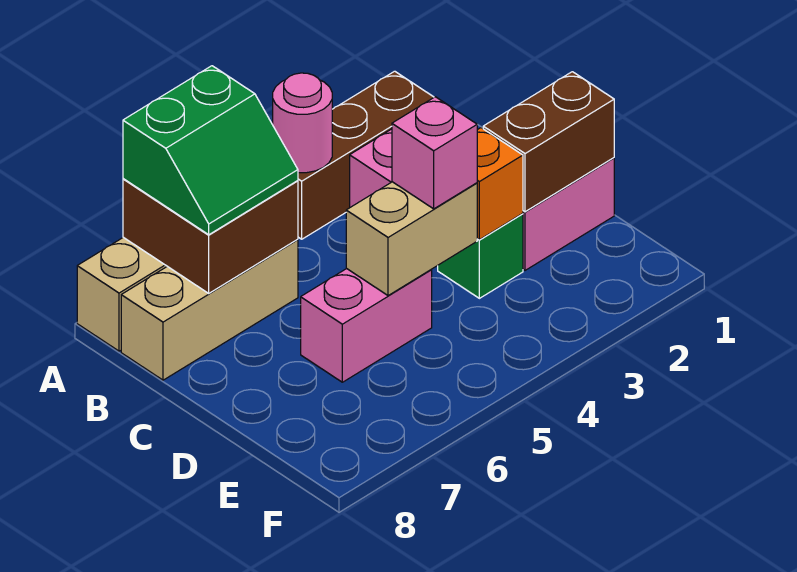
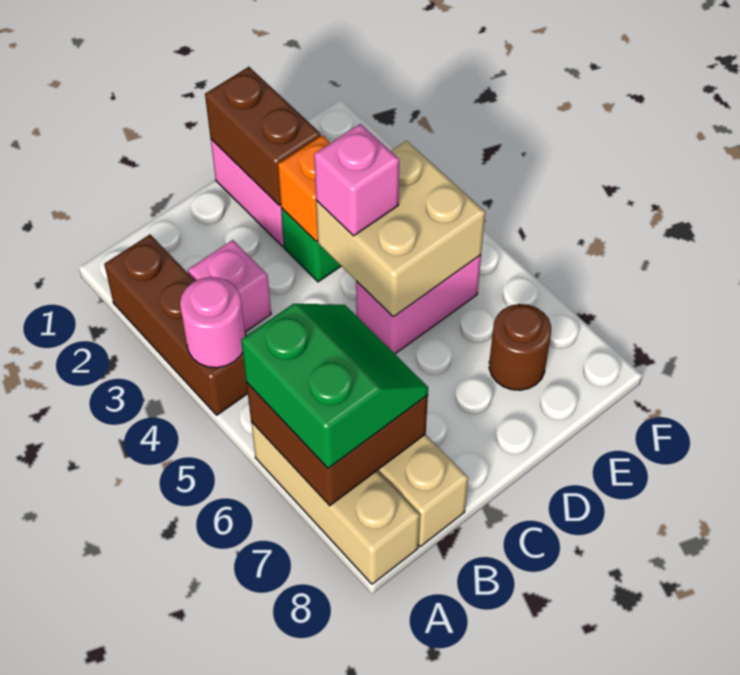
tan 1x2 brick [346,182,477,296] -> tan 2x2 brick [316,141,485,317]
pink 1x2 brick [301,269,432,382] -> pink 1x2 brick turned to [356,255,481,354]
none -> brown 1x1 round brick [489,304,551,390]

